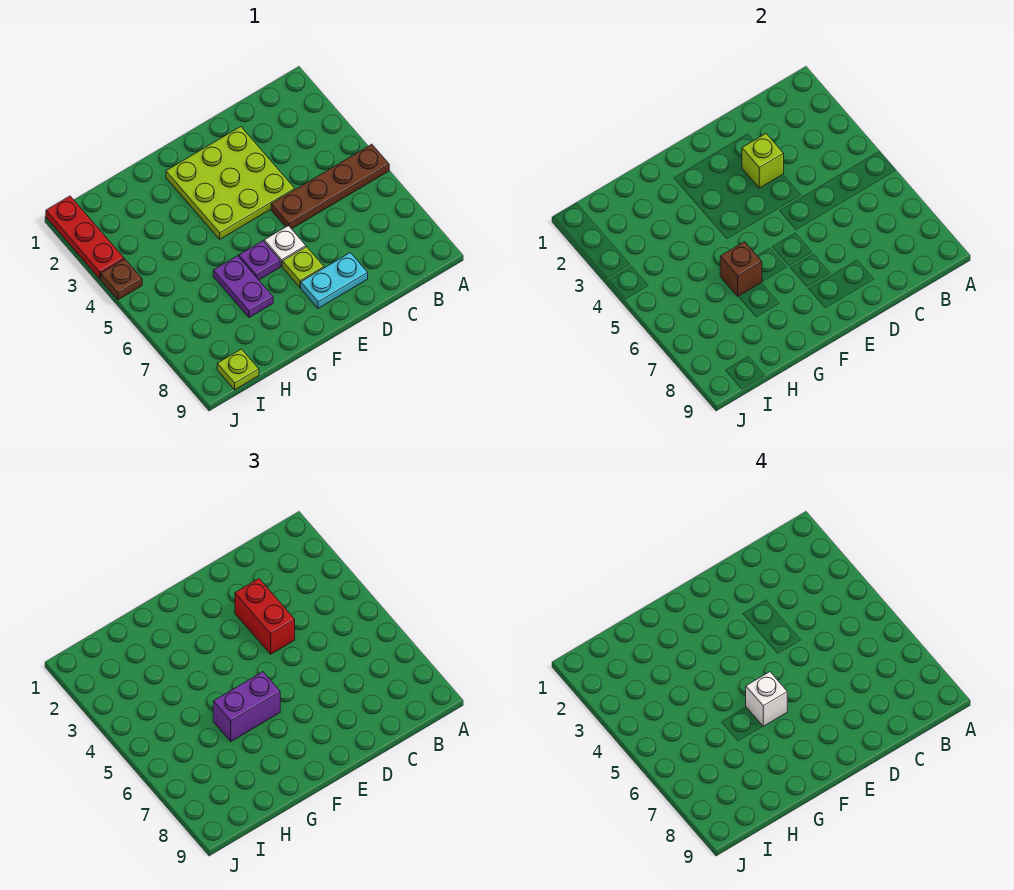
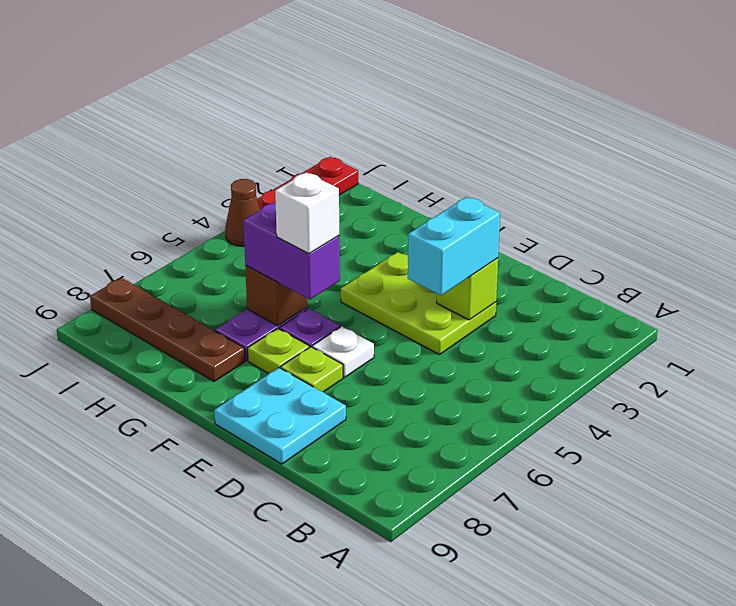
brown 1x4 plate [271,144,389,229] -> brown 1x4 plate moved to [90,278,245,381]
lime 3x3 plate [166,127,295,239] -> lime 2x3 plate [341,252,496,355]
red 1x2 brick [235,579,295,654] -> cyan 1x2 brick [408,197,500,296]
cyan 1x2 plate [301,253,368,308] -> cyan 2x2 plate [214,368,346,464]
lime 1x1 plate [217,349,259,390] -> lime 1x1 plate moved to [248,329,309,373]
brown 1x1 plate [101,259,142,300] -> brown 1x1 cone [225,179,260,246]

